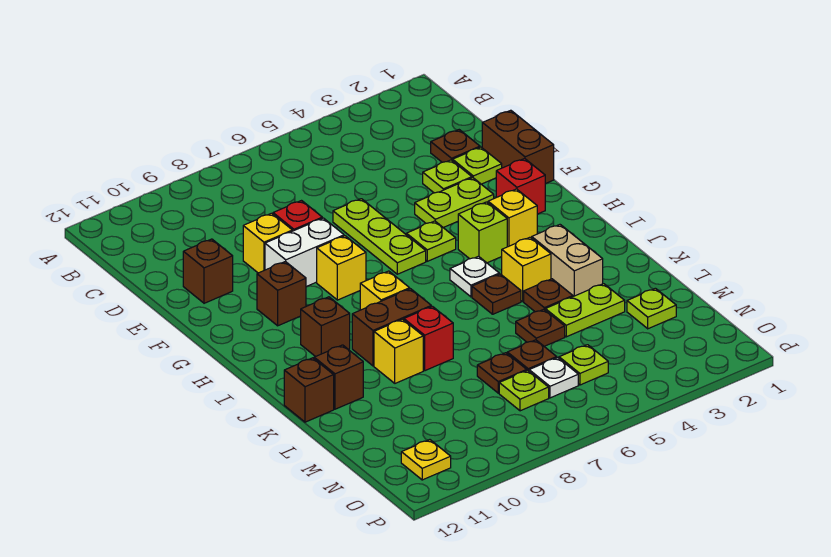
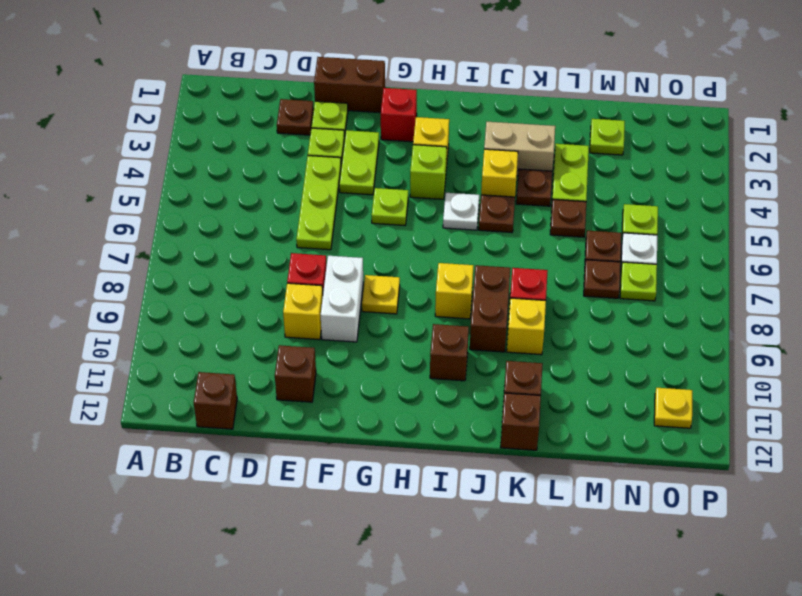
lime 1x3 plate [333,199,426,274] -> lime 1x3 plate turned to [296,156,341,250]
yellow 1x1 brick [317,236,366,300] -> yellow 1x1 plate [362,275,400,314]
brown 1x1 brick [257,261,306,326] -> brown 1x1 brick moved to [194,372,237,429]

